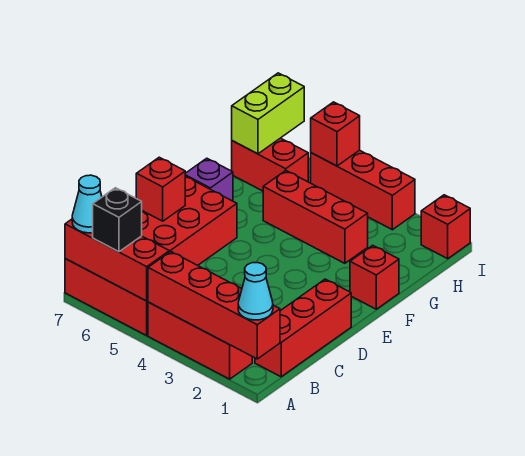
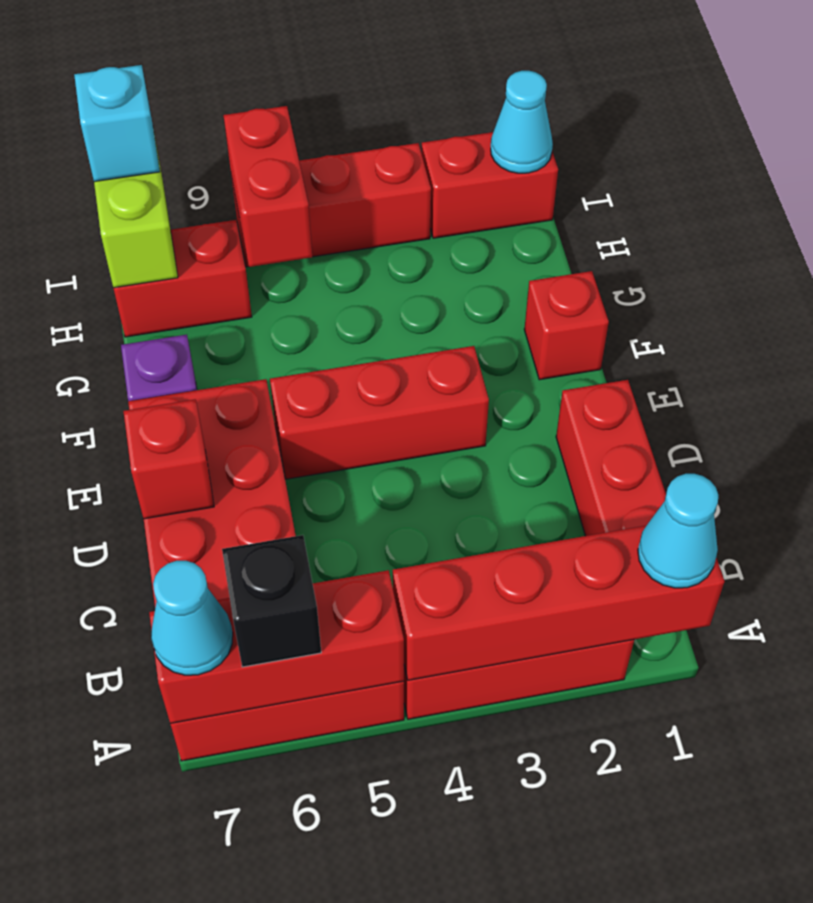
red 1x3 brick [263,171,368,263] -> red 1x3 brick moved to [270,346,489,479]
red 1x1 brick [421,195,470,259] -> red 1x2 brick [422,132,558,238]
none -> cyan 1x1 cone [491,71,553,173]
red 1x1 brick [311,102,360,166] -> red 1x2 brick [223,106,312,267]
none -> cyan 1x1 brick [74,65,160,182]

